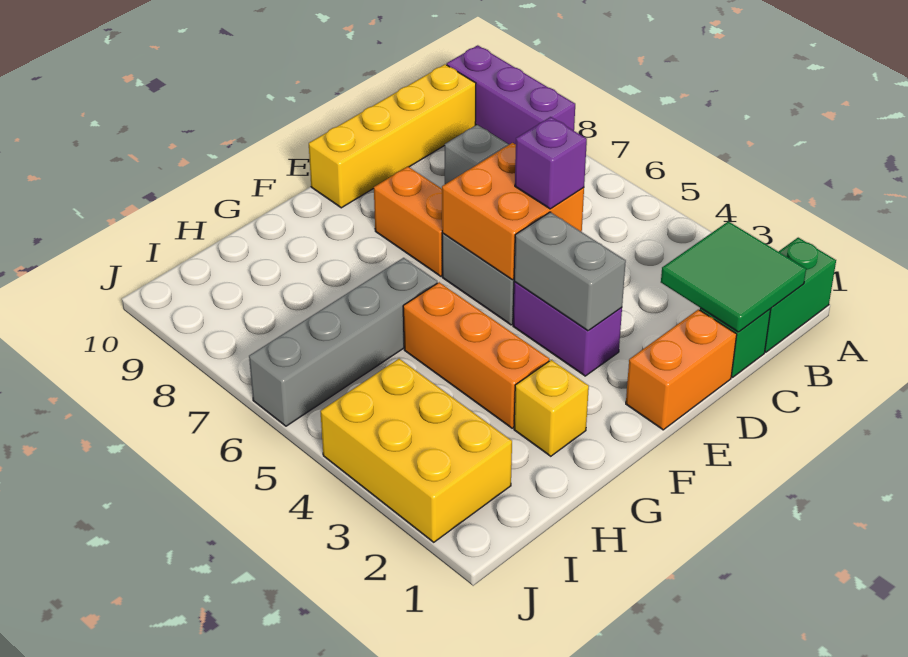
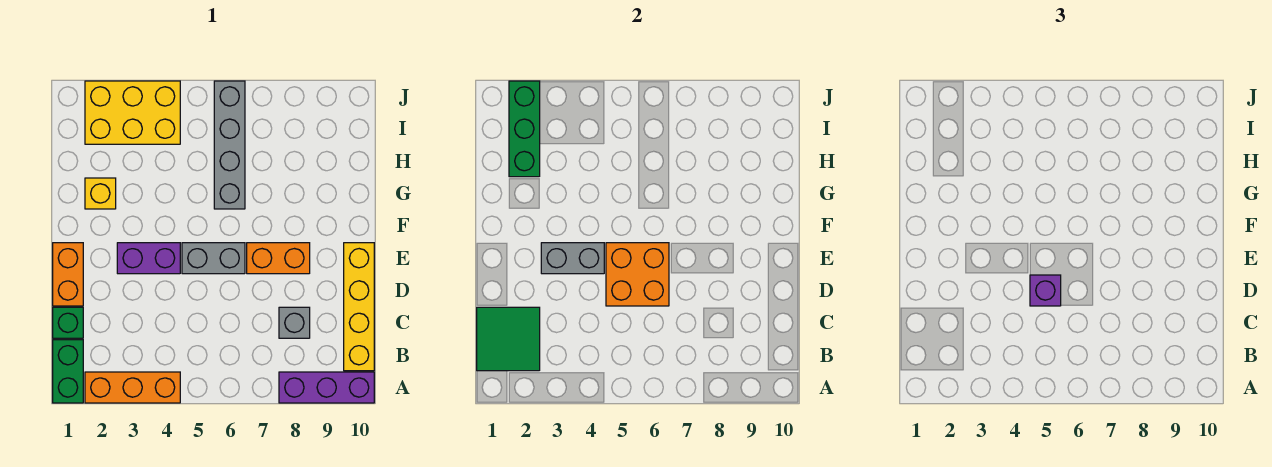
orange 1x3 brick [403,282,549,428] -> orange 1x3 brick moved to [85,372,180,403]
none -> green 1x3 brick [509,81,540,177]

